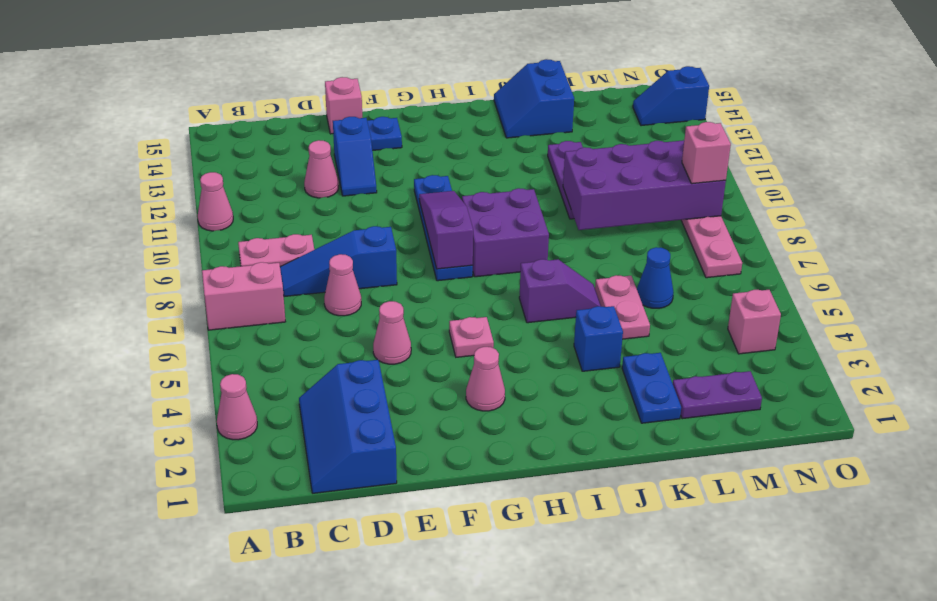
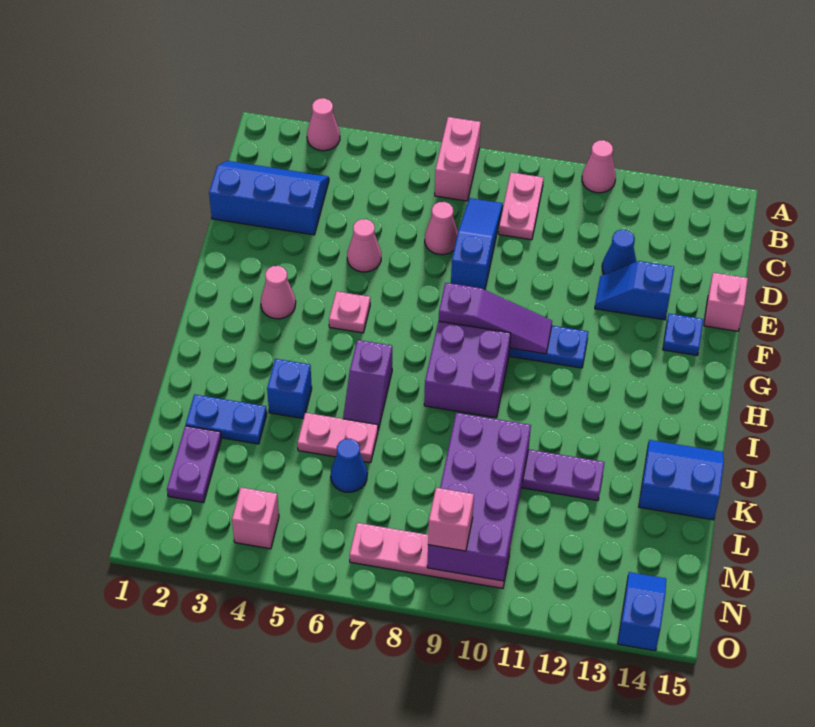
pink 1x1 cone [304,140,339,198] -> blue 1x1 cone [602,230,636,275]

